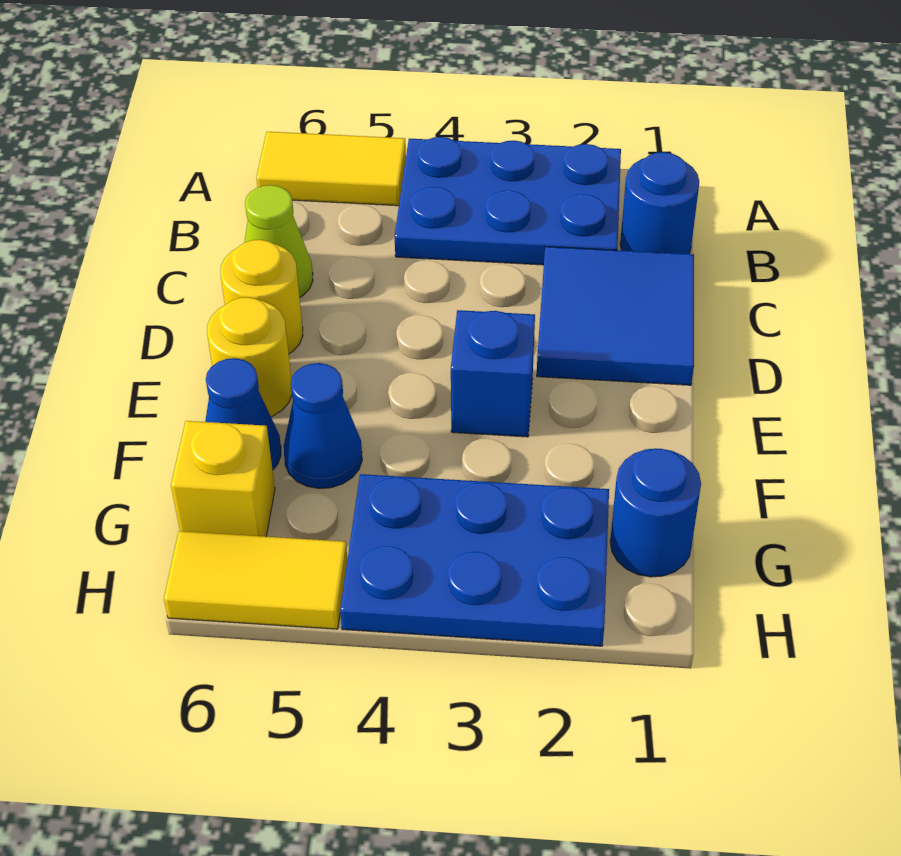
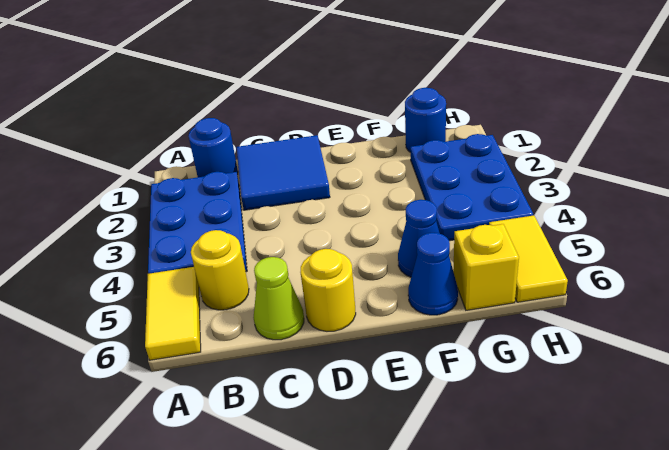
blue 1x1 brick [451,310,535,437] -> none
yellow 1x1 round brick [207,297,292,417] -> yellow 1x1 round brick moved to [191,230,249,310]

